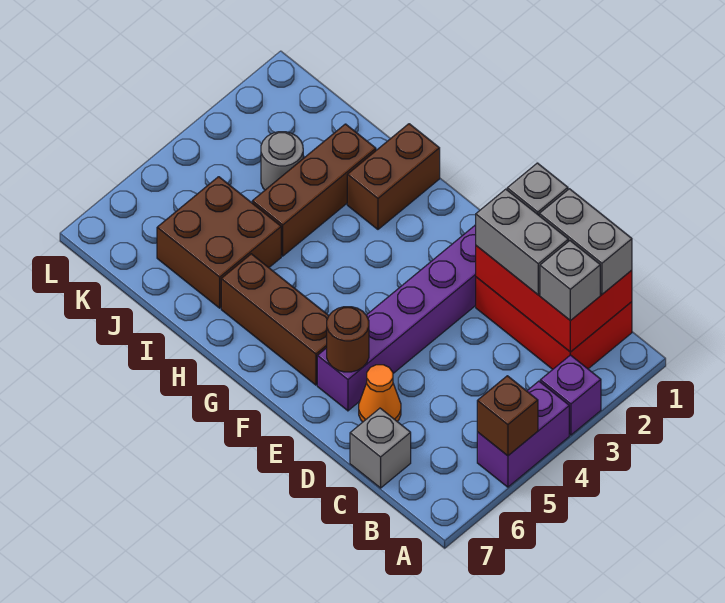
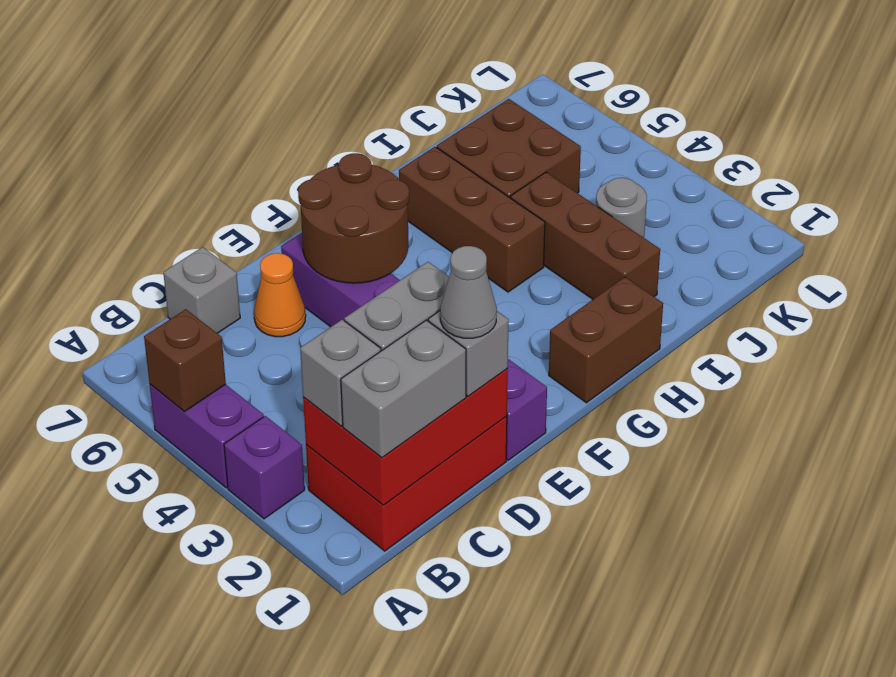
none -> grey 1x1 cone [440,246,497,338]
brown 1x1 round brick [327,307,369,372] -> brown 2x2 round brick [298,153,409,283]
brown 1x3 brick [221,254,329,385] -> brown 1x3 brick turned to [399,147,545,292]
brown 1x2 brick [347,124,440,229] -> brown 1x2 brick turned to [549,277,663,403]

